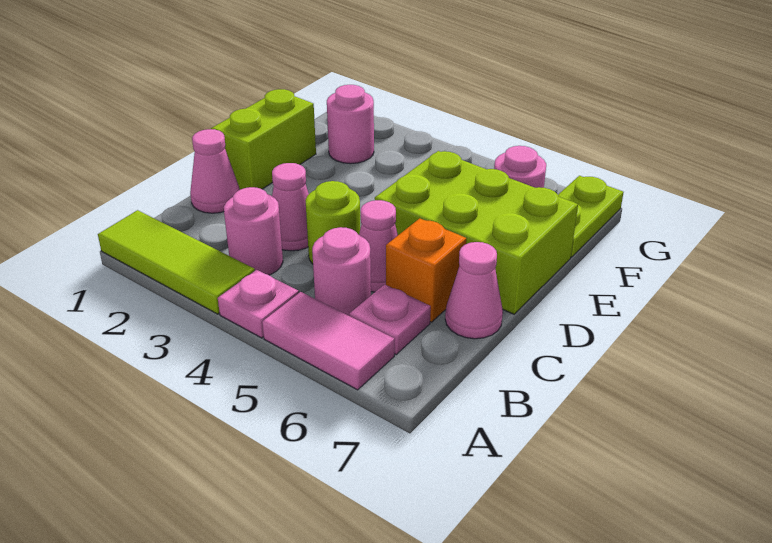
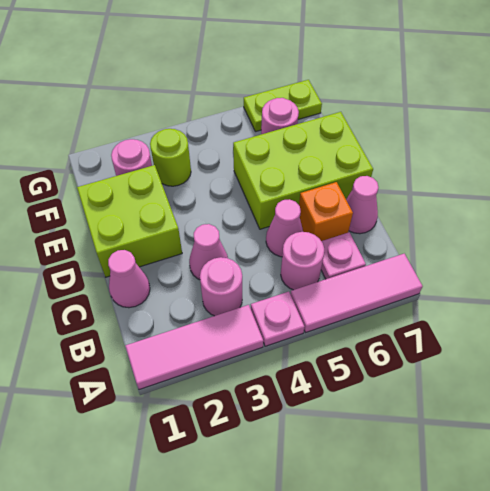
lime 1x3 tile [98,210,255,314] -> pink 1x3 tile [126,305,263,390]
pink 1x2 tile [262,292,394,390] -> pink 1x3 tile [290,254,423,333]
lime 1x1 round brick [305,181,360,264] -> lime 1x1 round brick moved to [150,129,191,186]
lime 1x2 brick [211,89,316,190] -> lime 2x2 brick [77,165,182,277]
lime 1x2 plate [558,176,624,257] -> lime 1x2 plate turned to [244,80,322,132]

